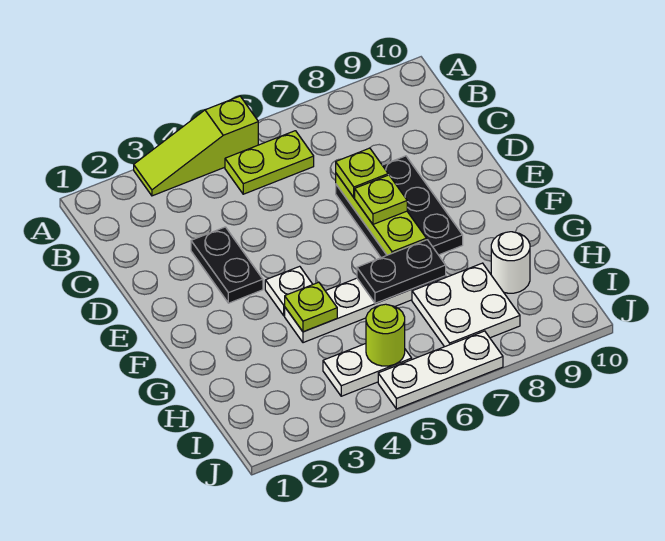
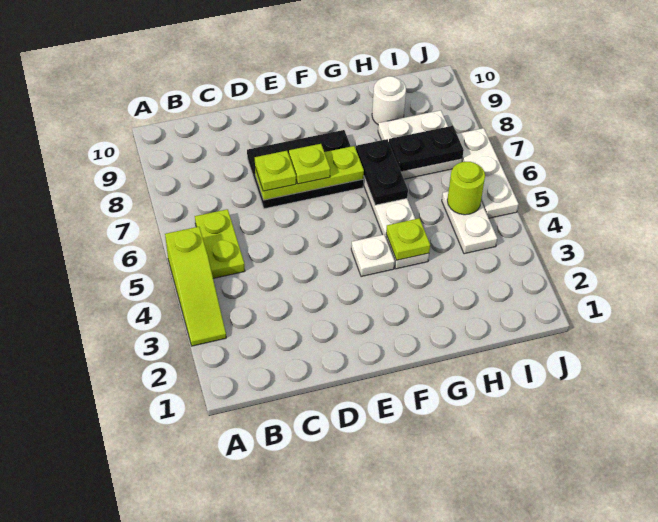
black 1x2 plate [191,227,263,303] -> black 1x2 plate moved to [389,126,464,171]

